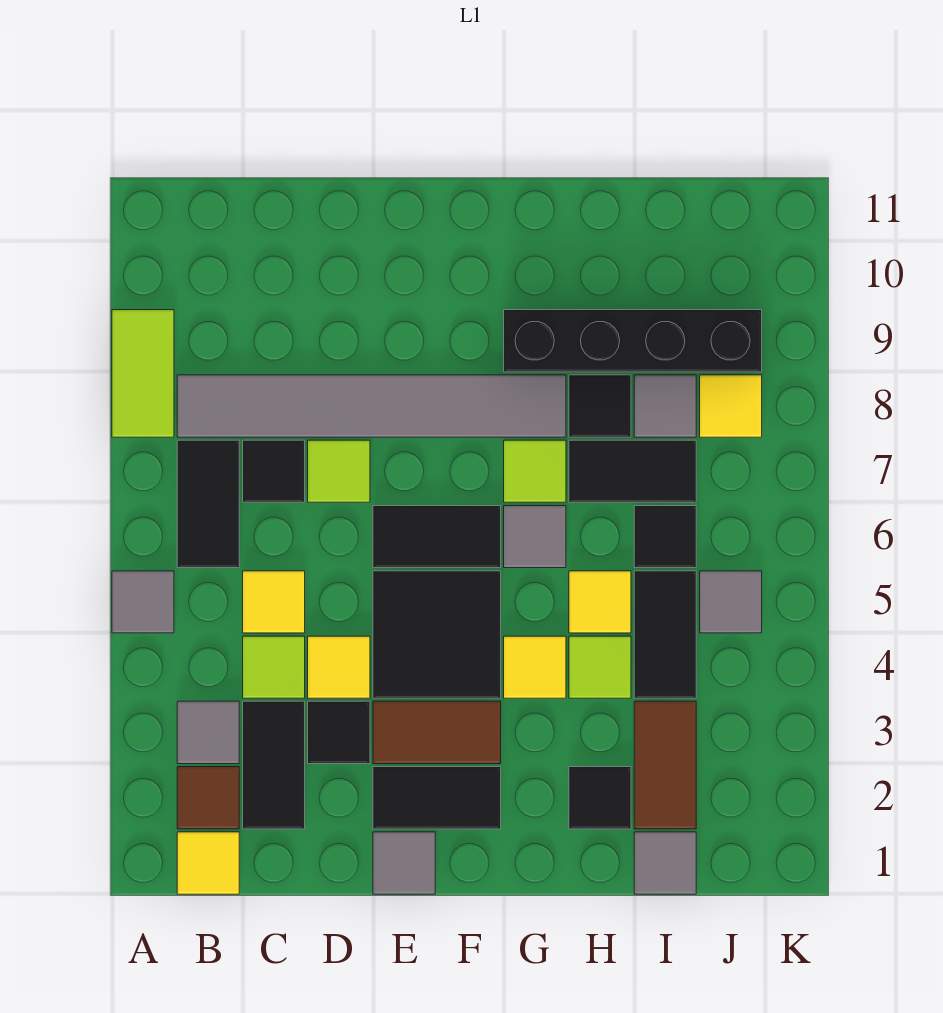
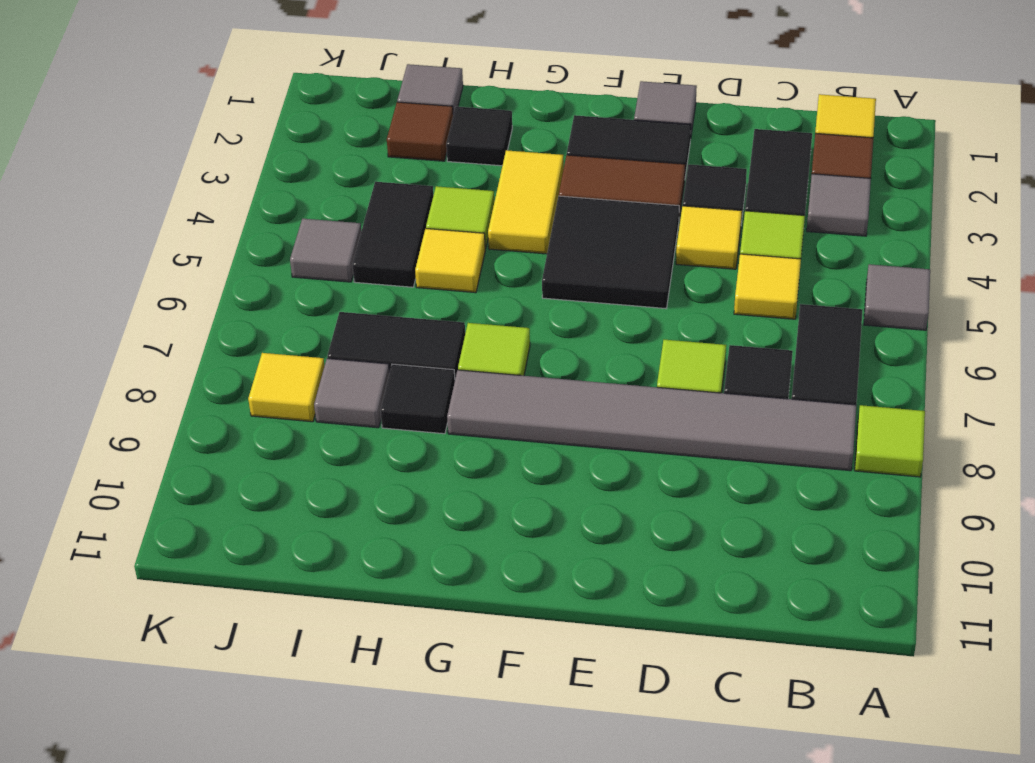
lime 1x2 tile [112,310,174,437] -> lime 1x1 tile [855,405,925,477]
black 1x2 tile [373,506,501,568] -> none
yellow 1x1 tile [504,636,566,698] -> yellow 1x2 tile [488,150,564,254]
grey 1x1 tile [504,506,566,568] -> none
black 1x4 brick [504,310,762,372] -> none
brown 1x2 tile [634,701,696,829] -> brown 1x1 tile [387,102,453,161]
black 1x1 tile [634,506,696,568] -> none

